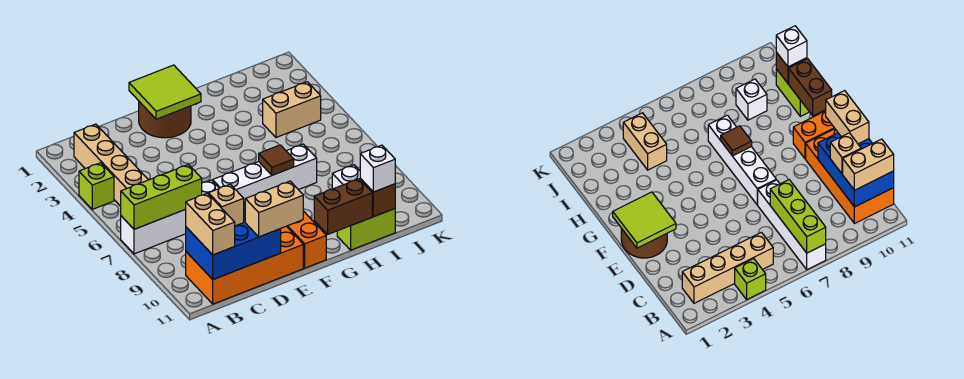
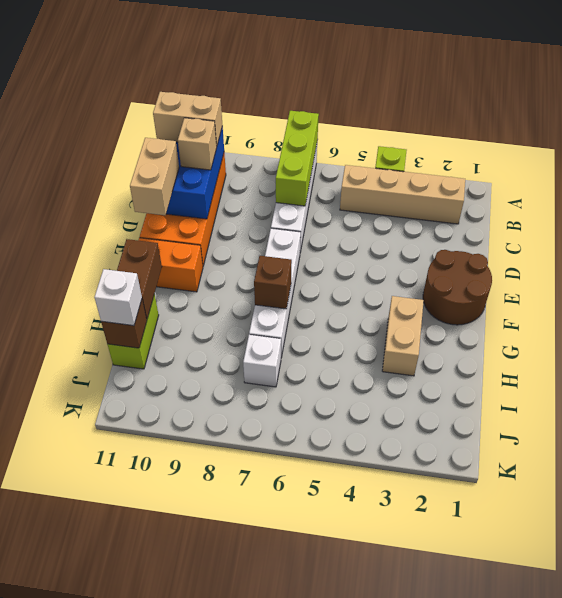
lime 2x2 tile [129,65,201,119] -> none
brown 1x1 tile [259,145,294,175] -> brown 1x1 brick [254,256,292,309]
tan 1x2 brick [263,82,321,137] -> tan 1x2 brick moved to [382,296,424,376]
white 1x1 brick [332,165,360,189] -> white 1x1 brick moved to [243,335,281,387]

